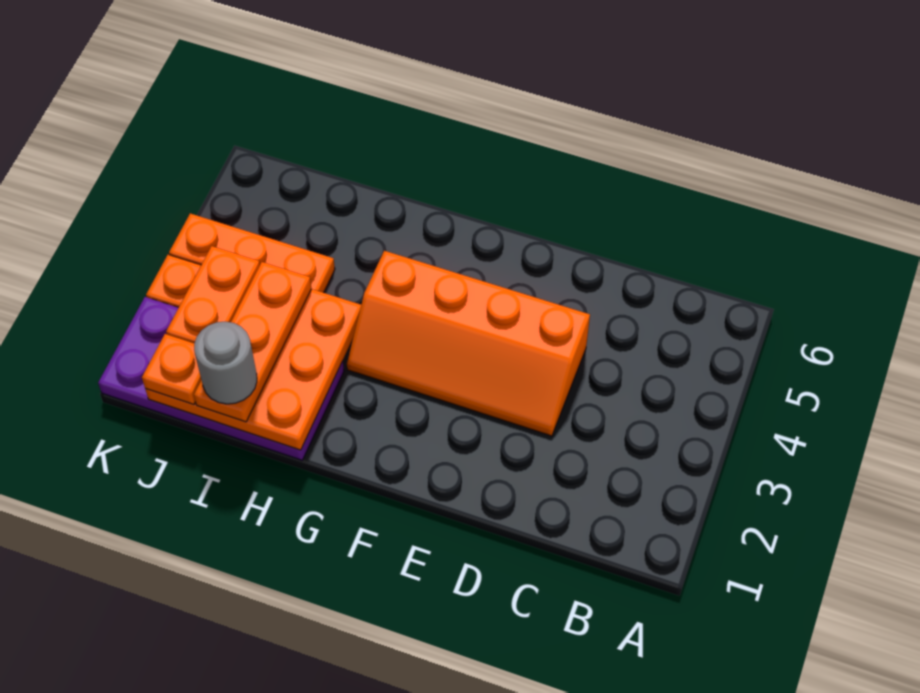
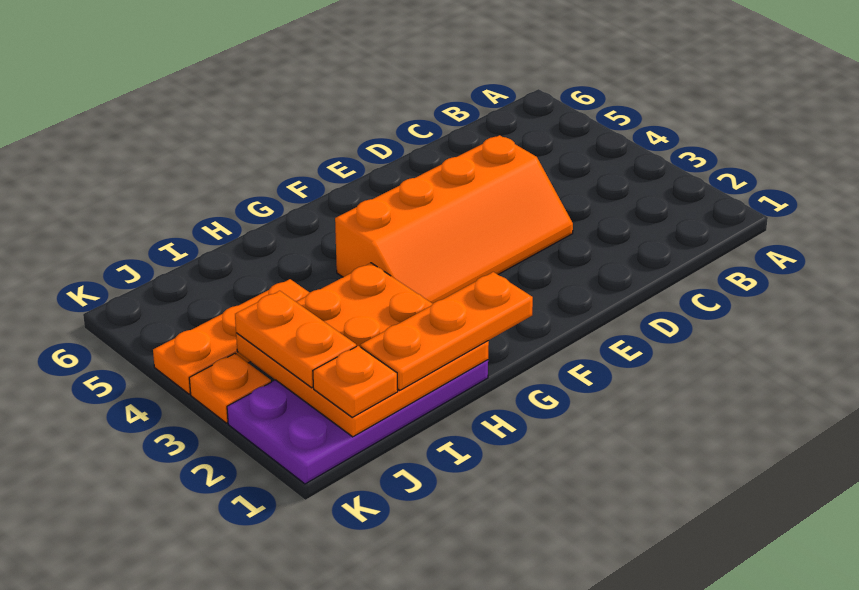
orange 1x3 plate [194,262,311,422] -> orange 1x3 plate turned to [360,272,533,390]
grey 1x1 round brick [194,322,257,404] -> none

